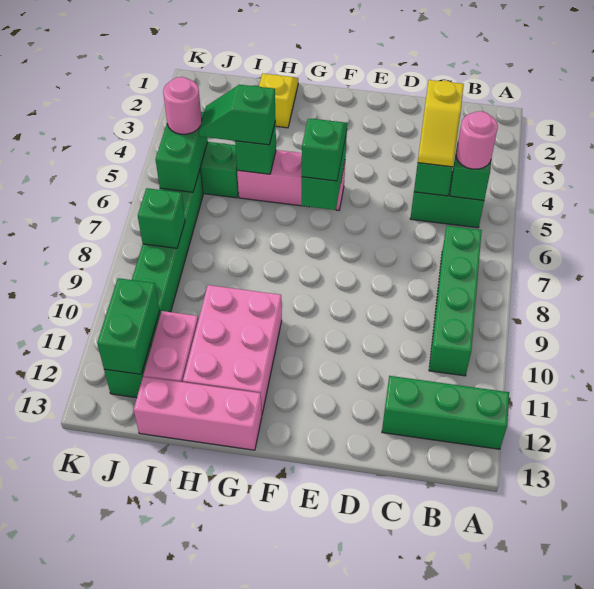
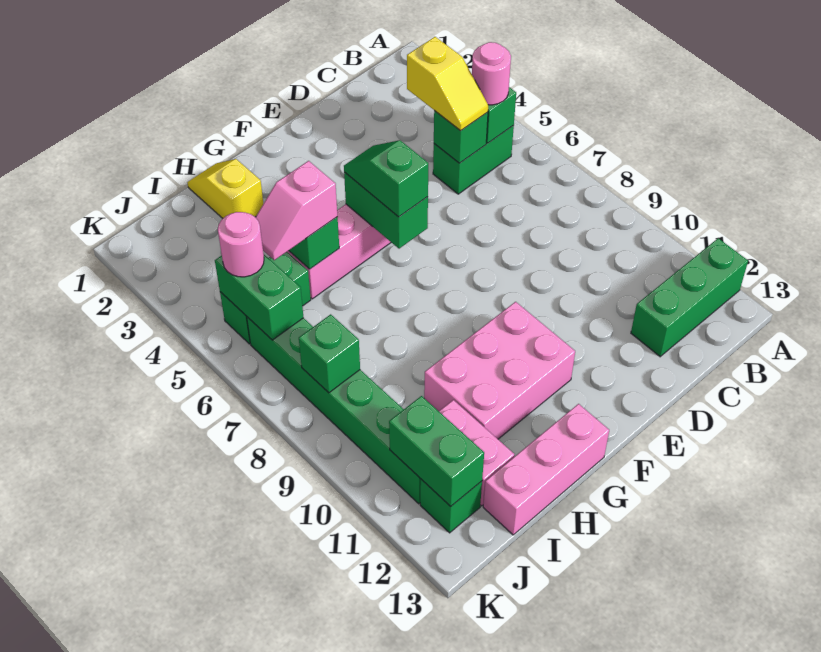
green 1x4 brick [429,226,482,376] -> none
pink 2x3 brick [183,285,282,414] -> pink 2x3 brick turned to [424,302,575,439]
green 1x2 slope [199,85,276,145] -> pink 1x2 slope [256,161,337,260]

